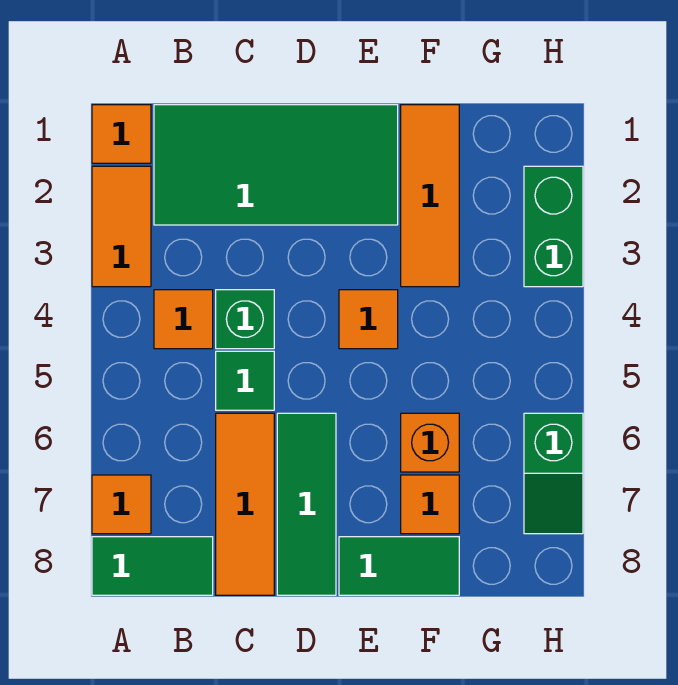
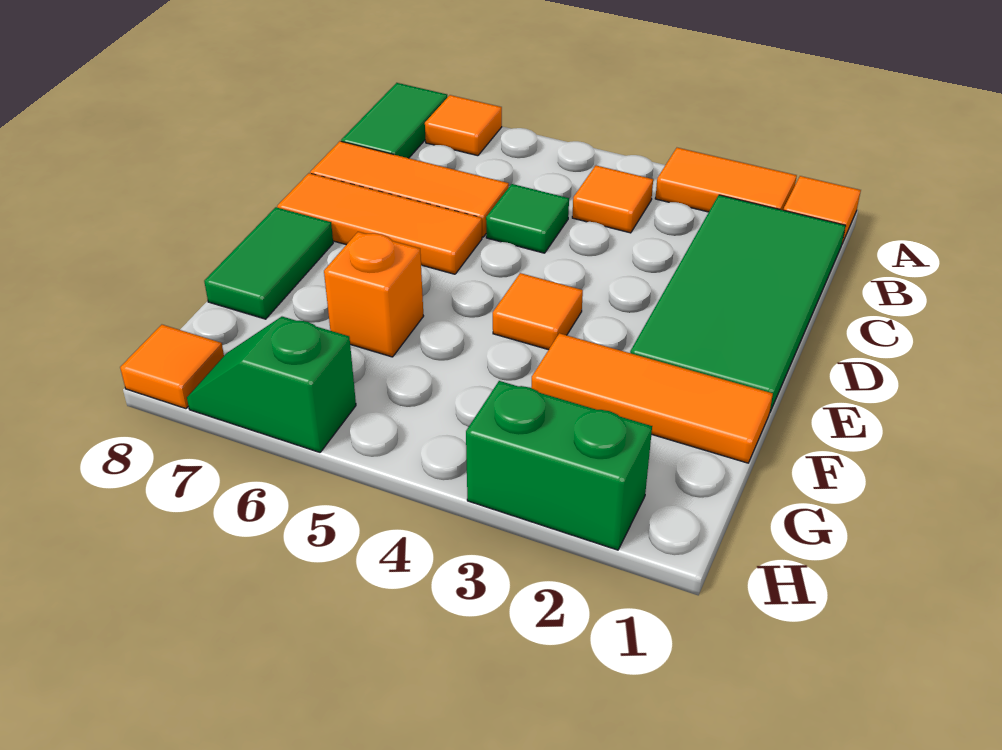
green 1x1 brick [216,290,274,349] -> none
green 1x3 tile [277,413,336,595] -> orange 1x3 tile [277,173,482,274]
orange 1x1 tile [401,475,459,534] -> orange 1x1 tile moved to [120,325,224,409]

